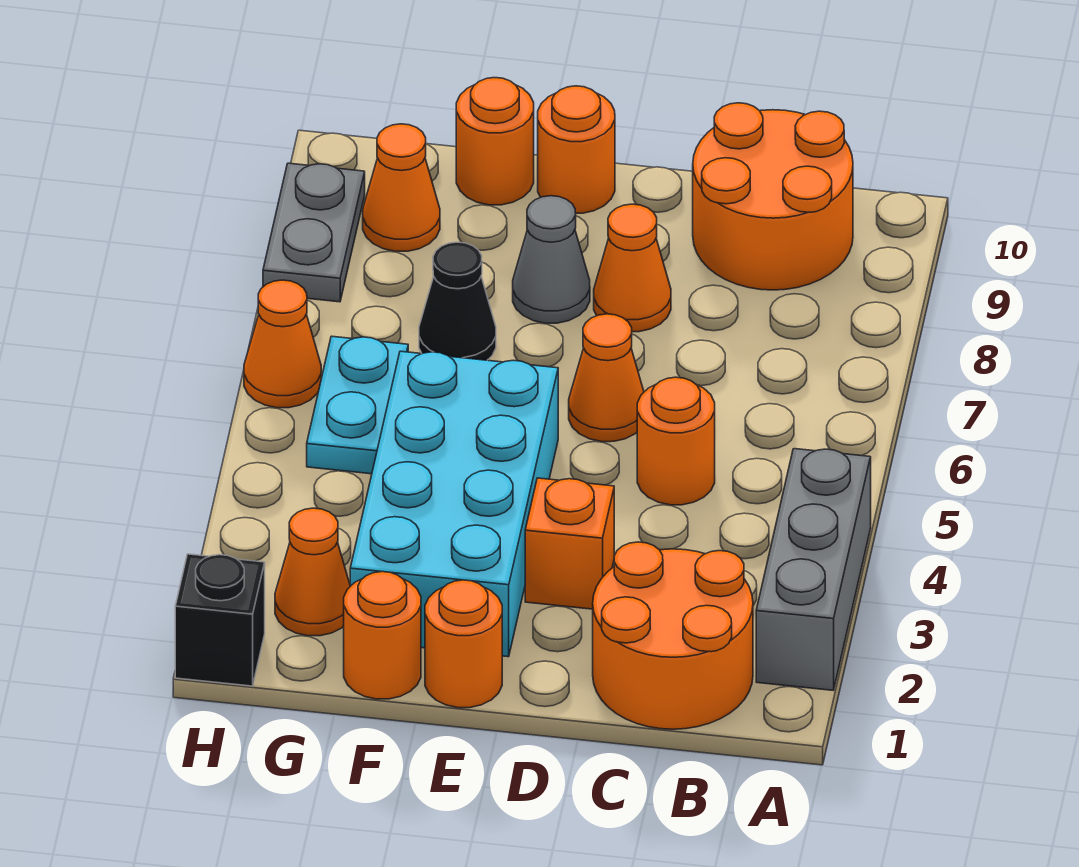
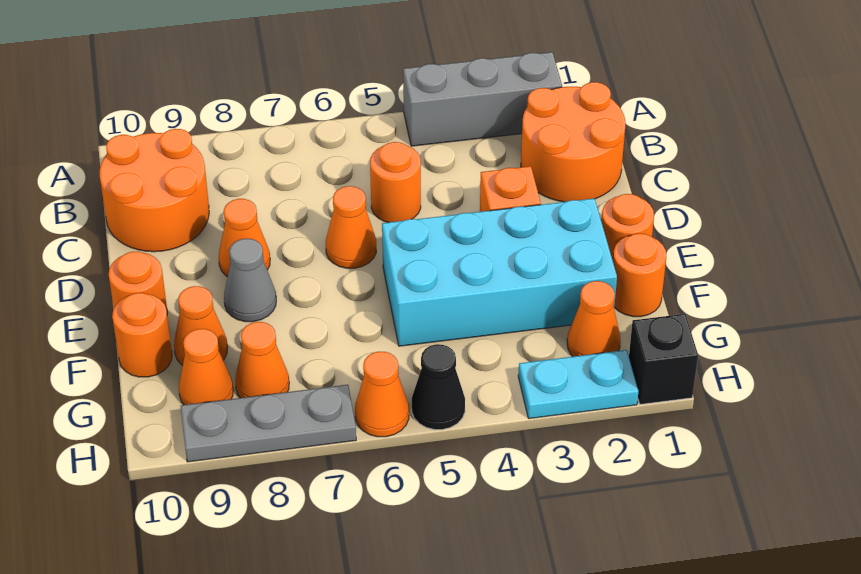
black 1x1 cone [419,242,496,360] -> black 1x1 cone moved to [412,344,465,430]
none -> orange 1x1 cone [174,286,228,365]
cyan 1x2 plate [307,336,408,474] -> cyan 1x2 plate moved to [518,350,638,419]
none -> orange 1x1 cone [235,322,289,398]
grey 1x2 plate [263,163,365,302] -> grey 1x3 plate [181,385,356,462]

